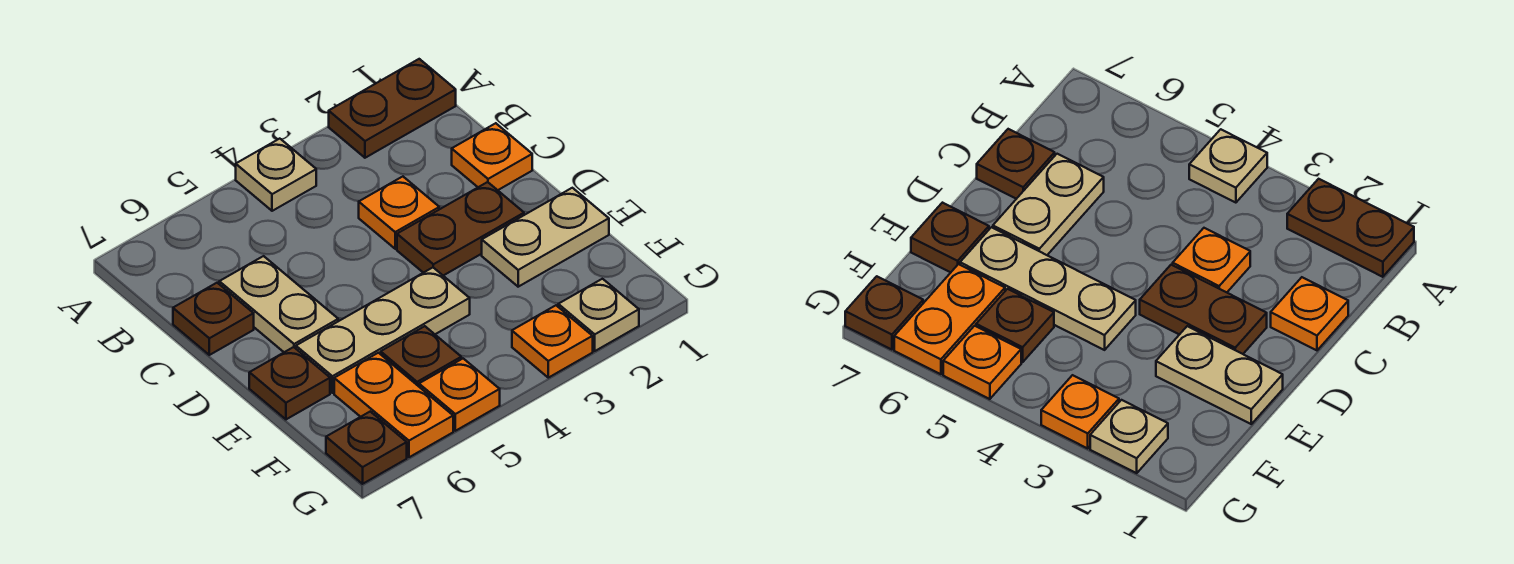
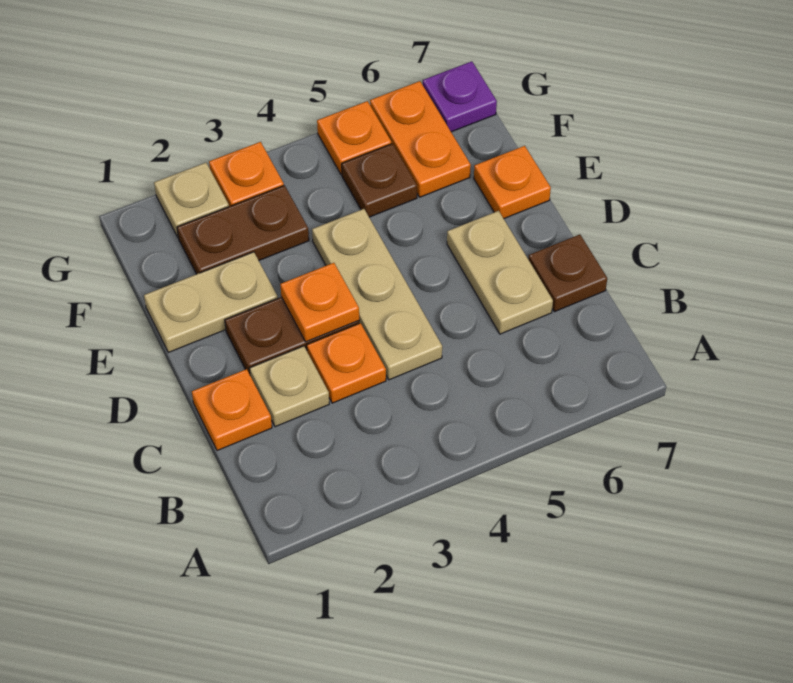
brown 1x2 plate [329,59,456,158] -> brown 1x2 plate moved to [177,185,309,274]
tan 1x1 plate [236,139,316,211] -> tan 1x1 plate moved to [250,346,329,427]
none -> orange 1x1 plate [280,263,359,342]
tan 1x3 plate [296,268,470,393] -> tan 1x3 plate turned to [312,209,442,380]
brown 1x1 plate [249,347,330,419] -> orange 1x1 plate [474,146,551,219]
brown 1x1 plate [326,412,407,484] -> purple 1x1 plate [423,61,497,132]

